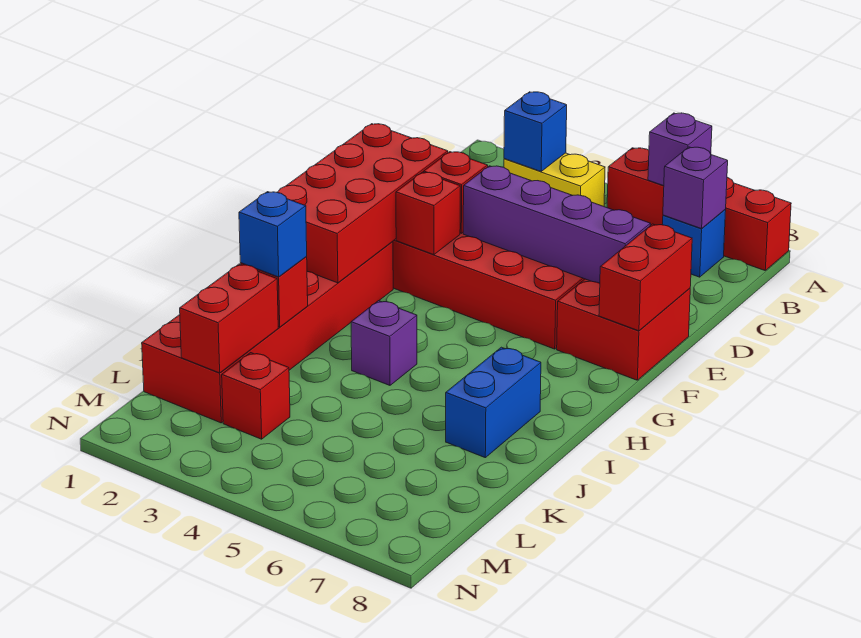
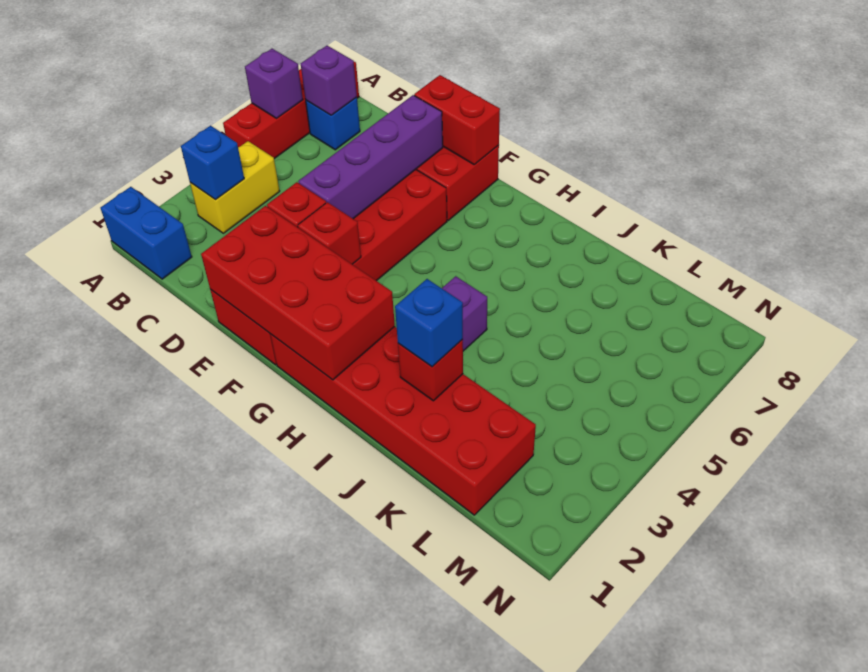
blue 1x2 brick [446,347,541,458] -> blue 1x2 brick moved to [101,187,192,279]
red 1x2 brick [180,264,278,373] -> none
red 1x1 brick [222,353,290,439] -> none

